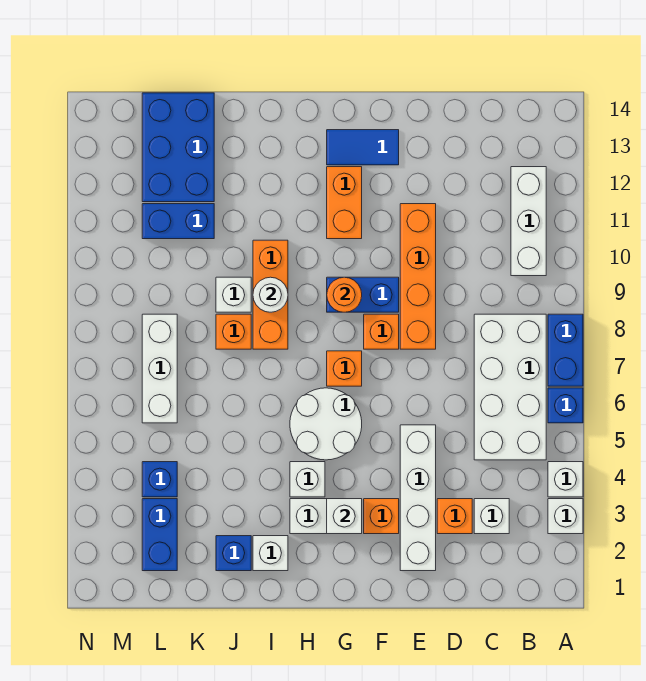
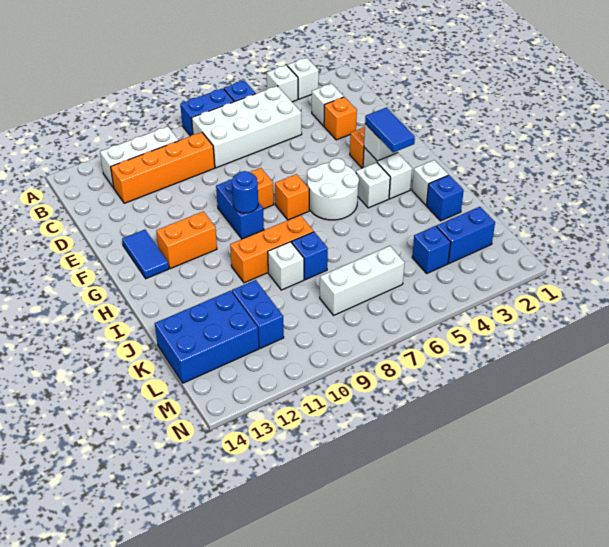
white 1x4 brick [400,425,436,571] -> none
orange 1x4 brick [400,204,436,349] -> orange 1x4 brick moved to [111,132,215,203]
none -> blue 1x2 tile [365,107,415,153]
orange 1x1 round brick [327,277,362,312] -> blue 1x1 round brick [232,171,258,213]
white 1x1 round brick [253,277,288,312] -> none
orange 1x1 brick [216,314,251,349] -> blue 1x1 brick [292,232,328,280]

